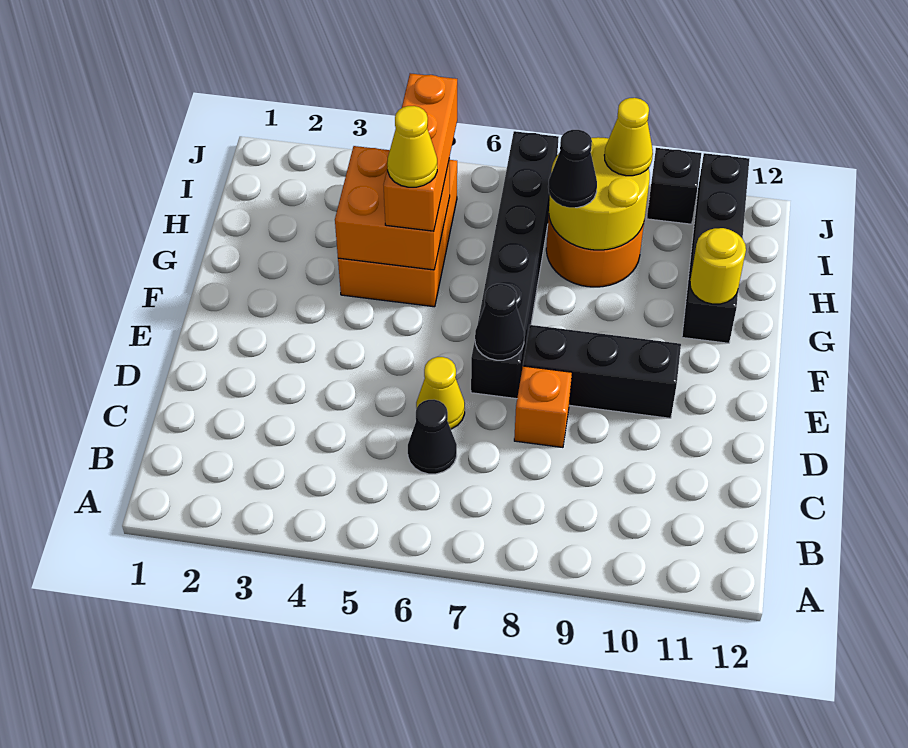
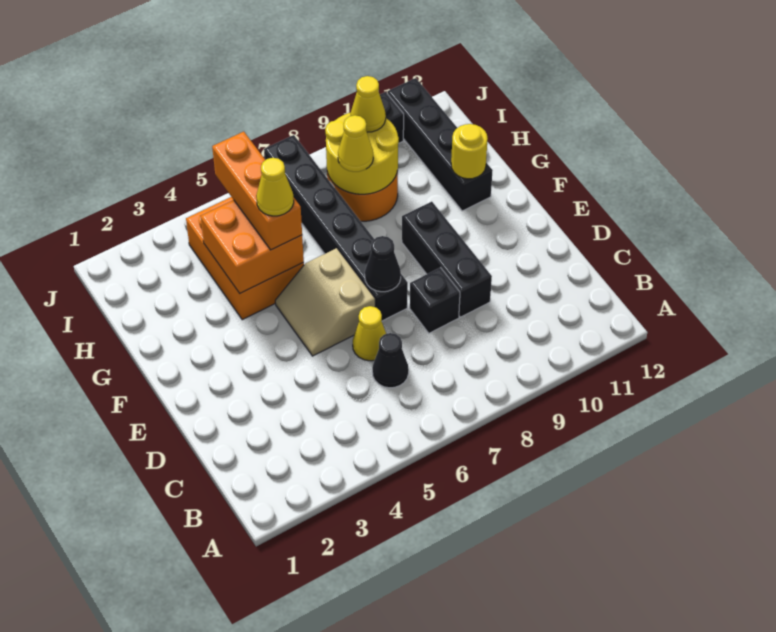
orange 1x1 brick [514,366,572,447] -> black 1x1 brick [410,268,460,333]
none -> tan 2x2 slope [275,248,375,356]
black 1x3 brick [523,325,681,418] -> black 1x3 brick turned to [402,202,492,317]
black 1x1 cone [548,130,597,208] -> yellow 1x1 cone [338,115,373,172]

